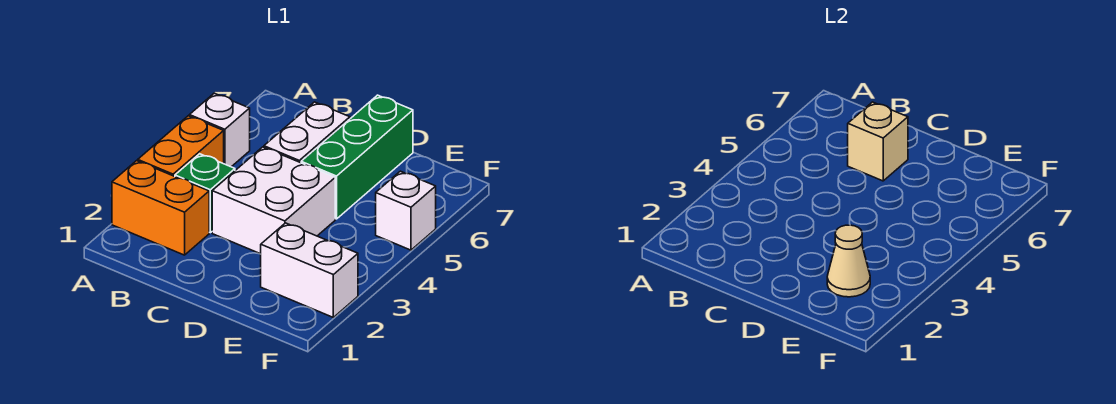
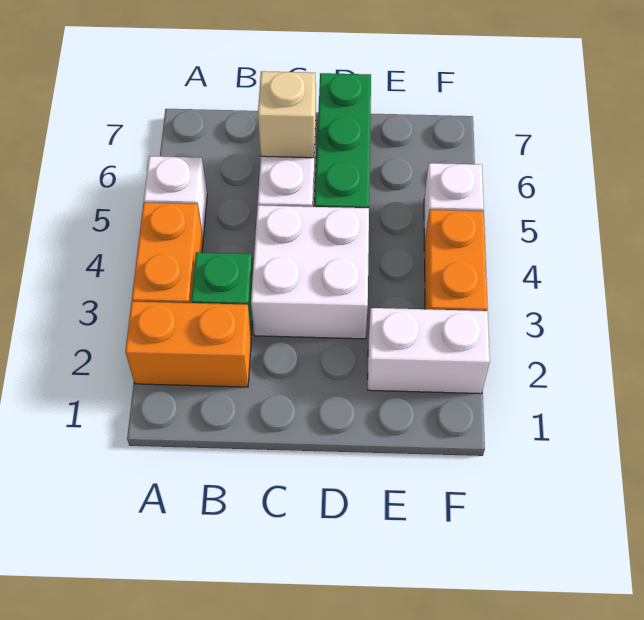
tan 1x1 cone [827,225,870,297] -> none
none -> orange 1x2 brick [424,210,488,311]

